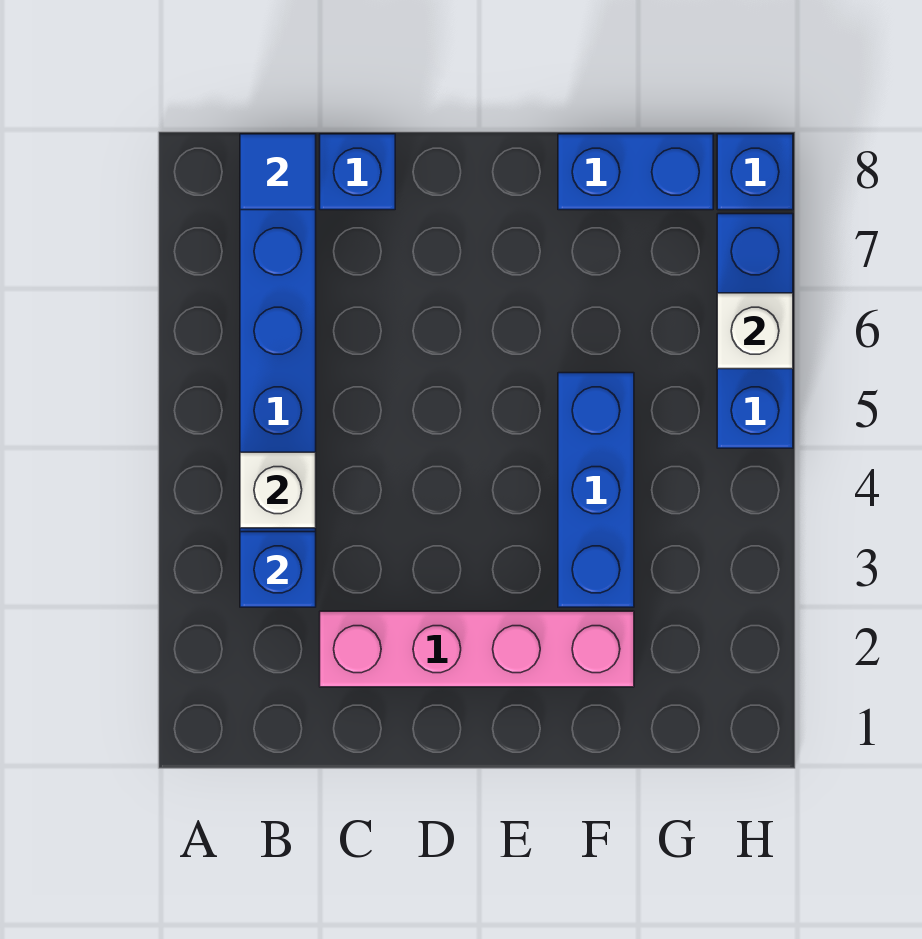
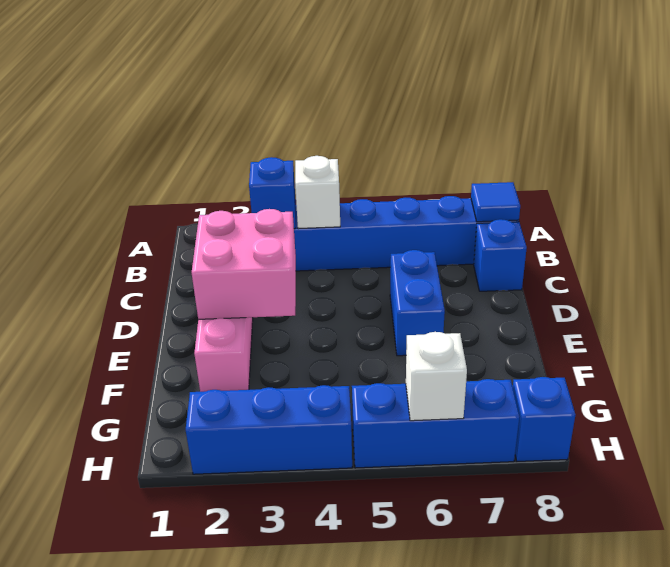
none -> pink 2x2 brick [192,209,296,319]
blue 1x3 brick [558,373,634,607] -> blue 1x3 brick moved to [186,385,352,474]
blue 1x2 brick [558,134,713,210] -> blue 1x2 brick moved to [390,250,445,356]

